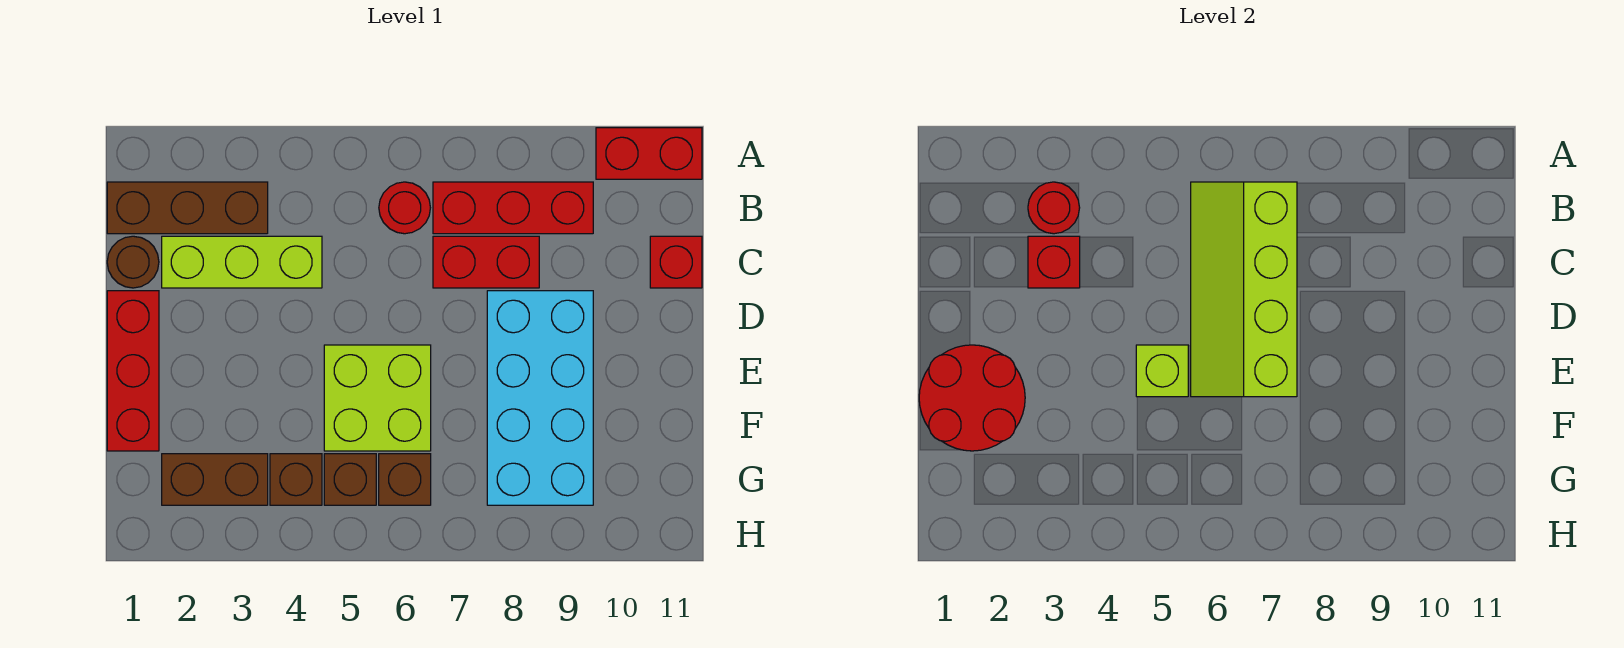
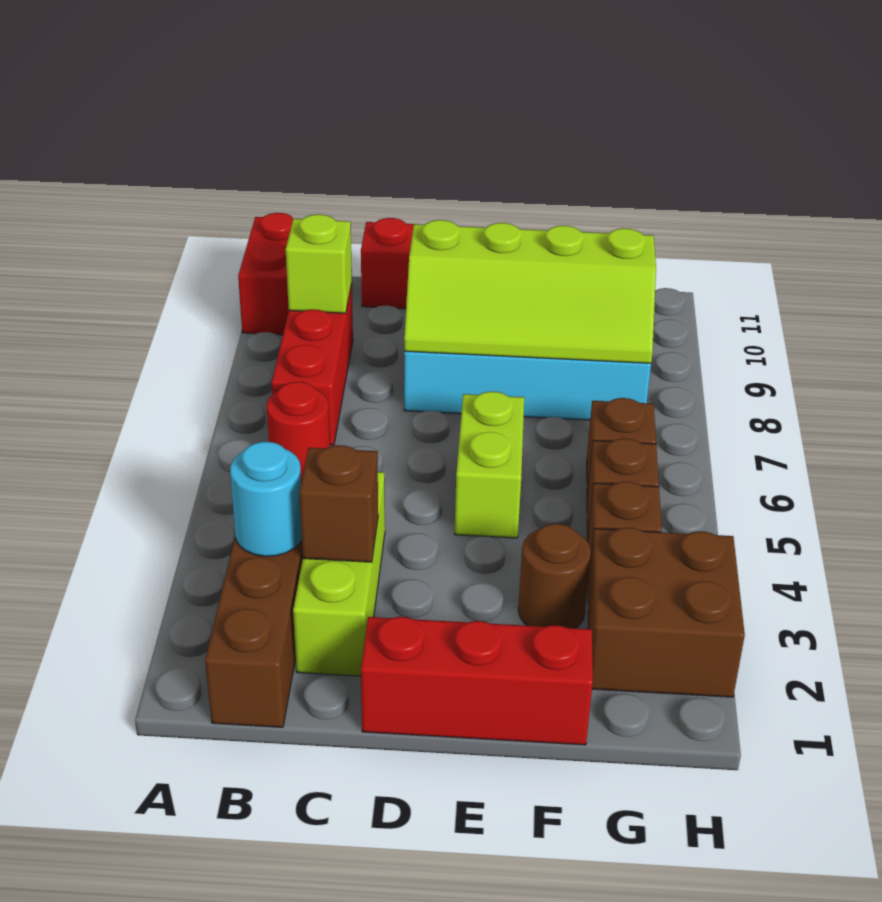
red 1x1 round brick [1028,182,1080,234] -> cyan 1x1 round brick [230,442,302,556]
lime 2x4 slope [1191,182,1297,397] -> lime 2x4 slope moved to [404,220,656,363]
brown 1x1 round brick [107,236,159,288] -> brown 1x1 round brick moved to [518,524,591,628]
red 1x1 brick [1028,236,1080,288] -> brown 1x1 brick [299,445,378,562]
red 1x2 brick [433,236,539,288] -> none
red 2x2 round brick [919,345,1025,451] -> none
lime 2x2 brick [324,345,431,451] -> lime 1x2 brick [455,391,524,538]
lime 1x1 brick [1136,345,1188,397] -> lime 1x1 brick moved to [286,214,352,313]
brown 1x2 brick [162,454,268,505] -> brown 2x2 brick [588,527,745,697]

